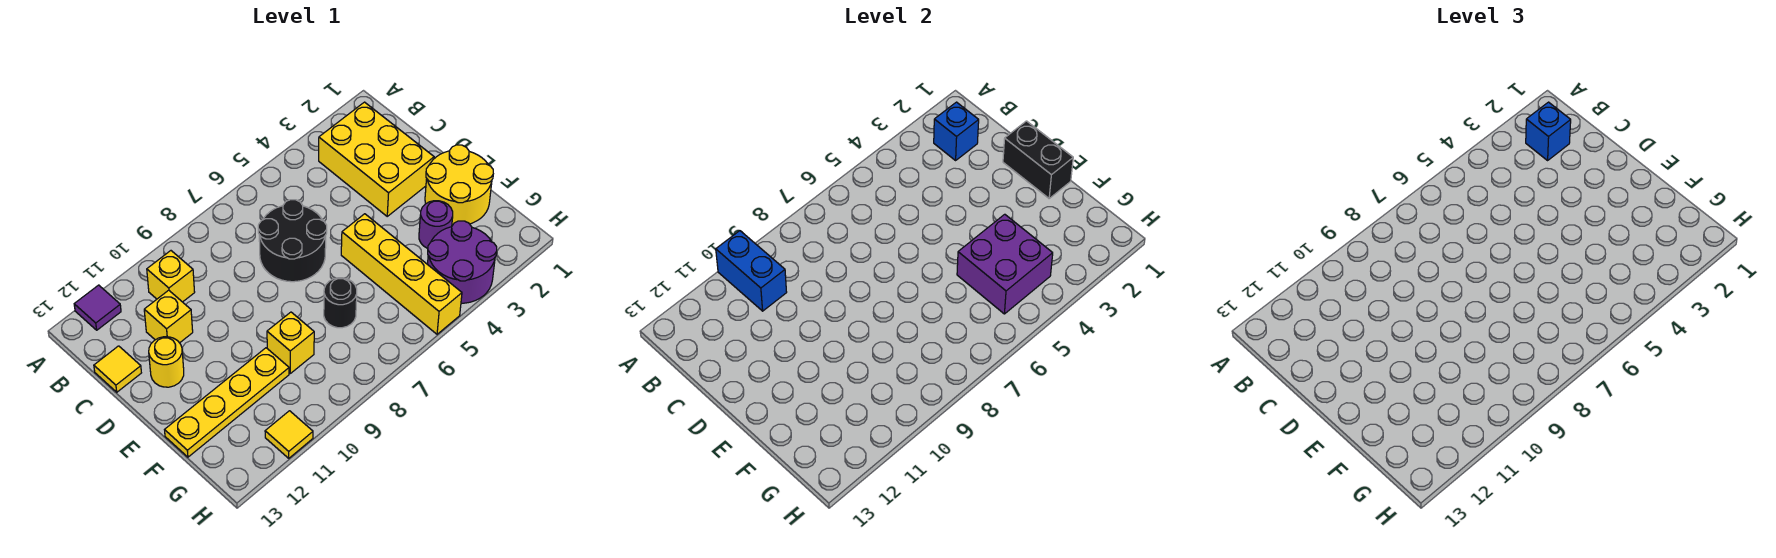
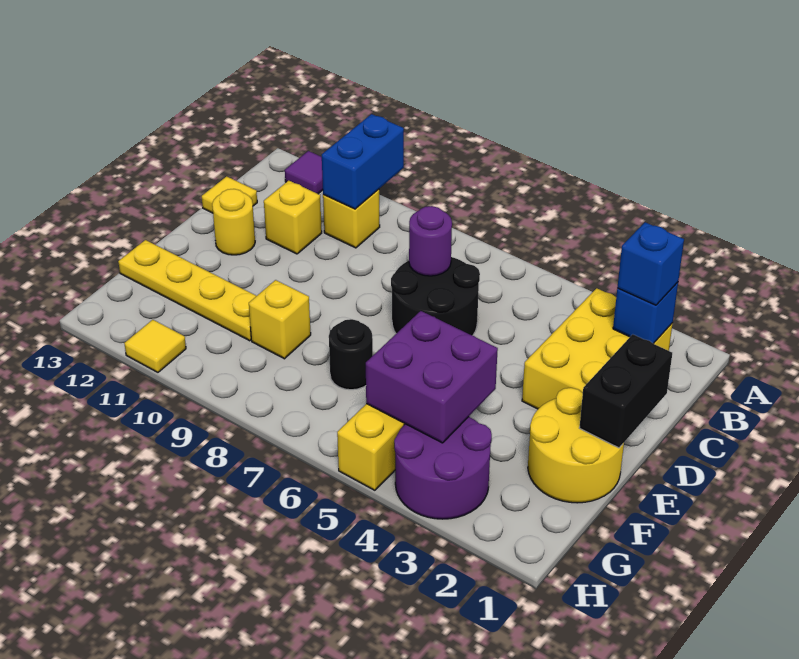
purple 1x1 round brick [419,201,453,248] -> purple 1x1 round brick moved to [409,206,452,276]

